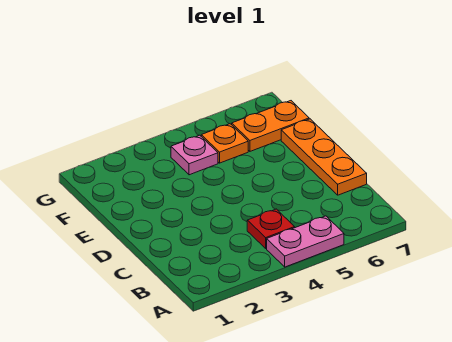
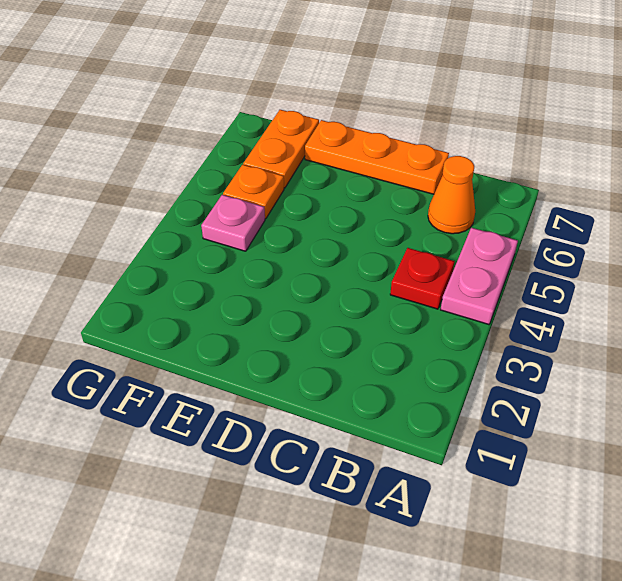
none -> orange 1x1 cone [428,156,475,234]

